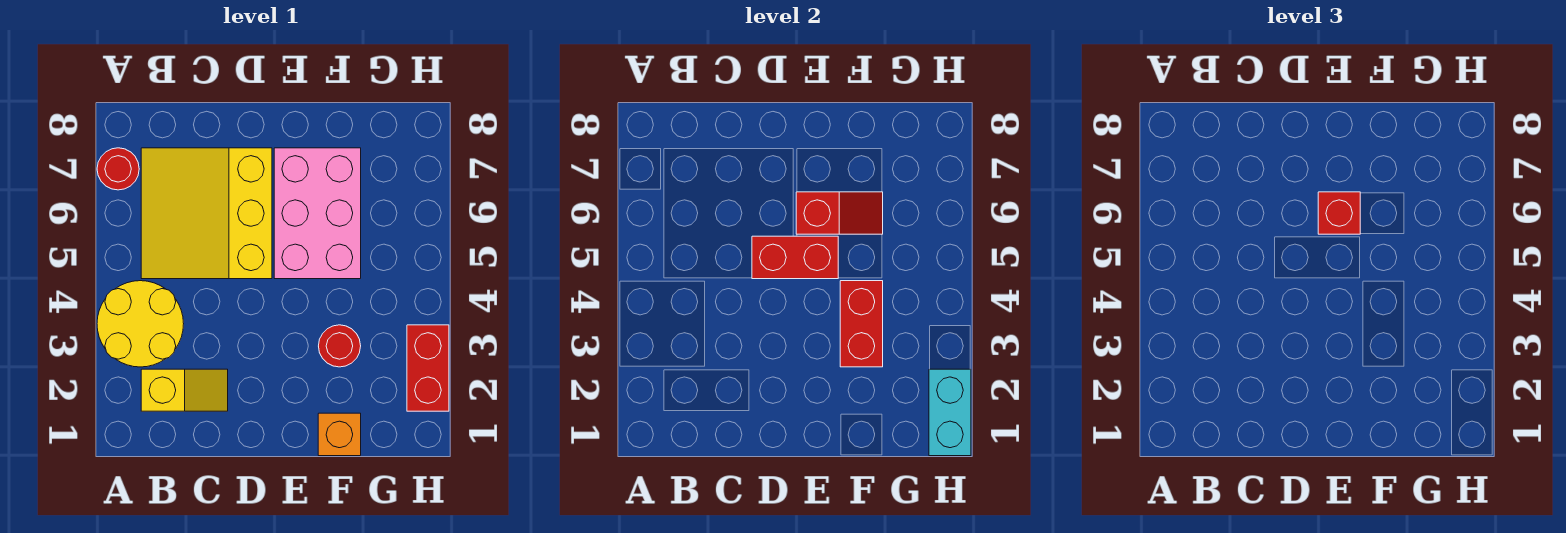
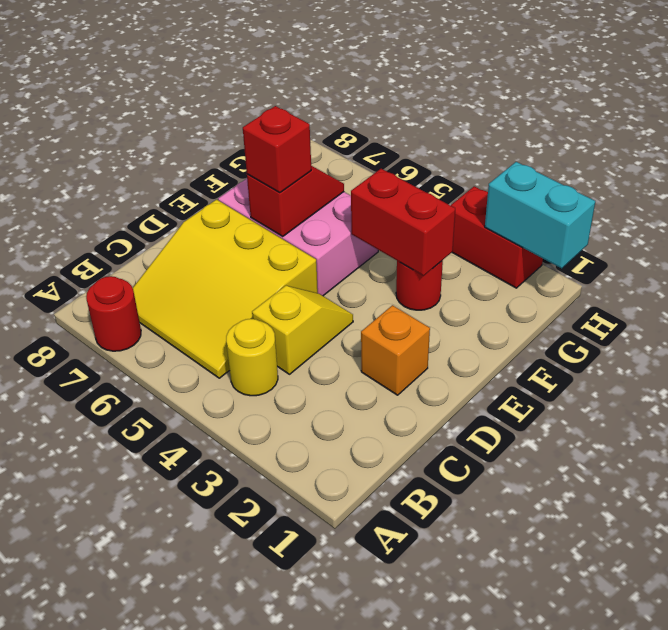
yellow 2x2 round brick [97,281,184,367] -> yellow 1x1 round brick [226,319,278,396]
yellow 1x2 slope [141,369,228,411] -> yellow 1x2 slope moved to [252,286,353,374]
red 1x2 brick [752,236,838,279] -> none
orange 1x1 brick [318,413,361,456] -> orange 1x1 brick moved to [361,305,430,395]

